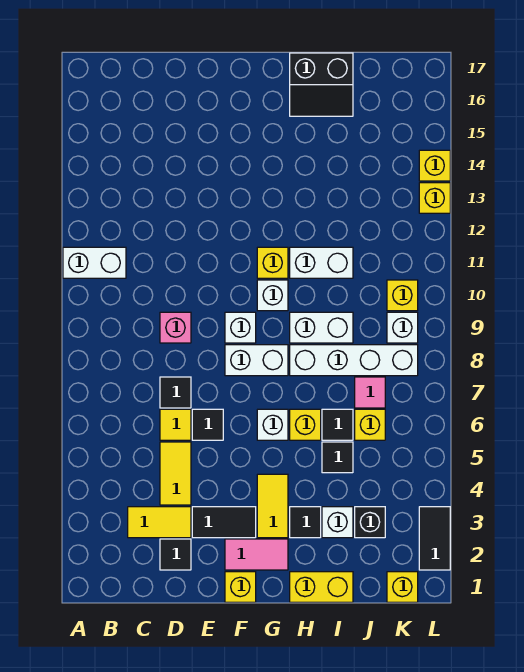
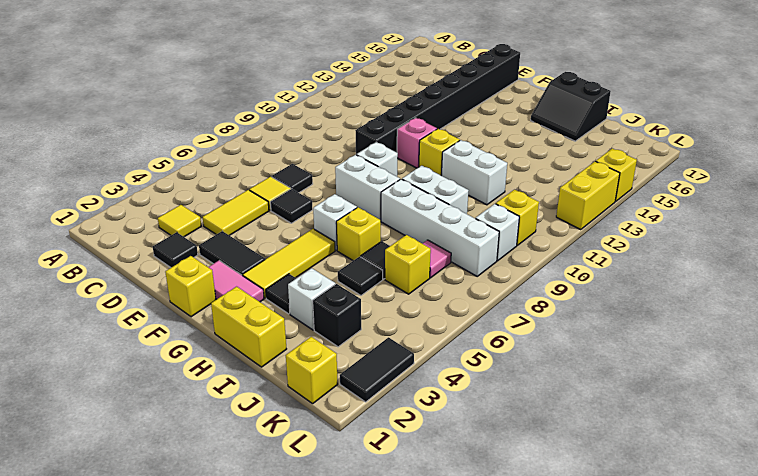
white 1x2 brick [63,247,126,278] -> none
yellow 1x2 tile [128,507,191,538] -> yellow 1x1 tile [158,205,201,237]
pink 1x1 brick [160,312,191,343] -> pink 1x1 brick moved to [397,118,437,168]
none -> black 1x8 brick [355,44,520,155]
yellow 1x2 tile [257,474,288,538] -> yellow 1x3 tile [243,229,335,298]
white 1x1 brick [257,280,288,311] -> none
yellow 1x1 brick [419,183,450,213] -> yellow 1x2 brick [556,161,620,230]

